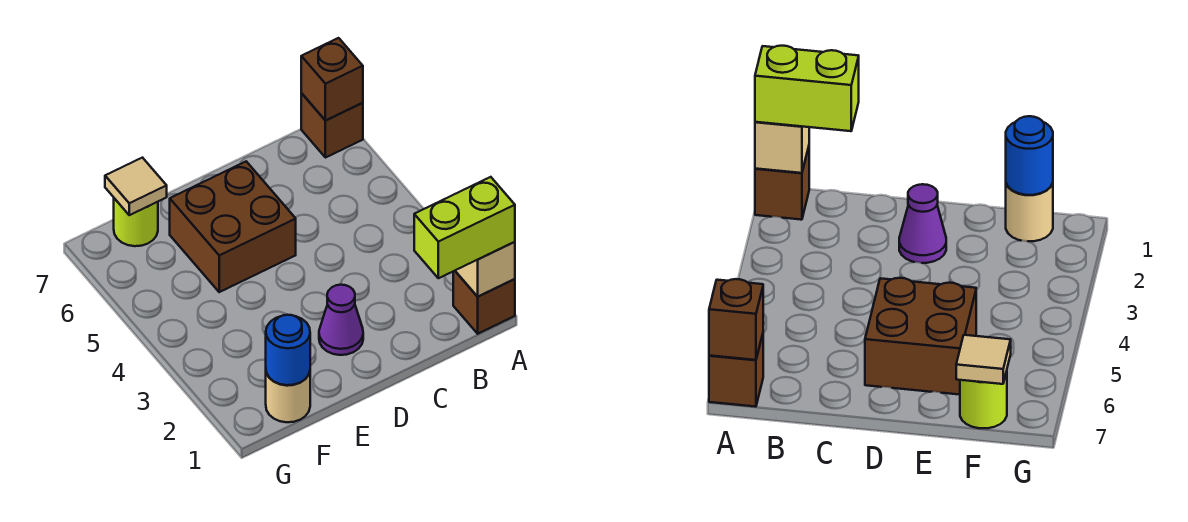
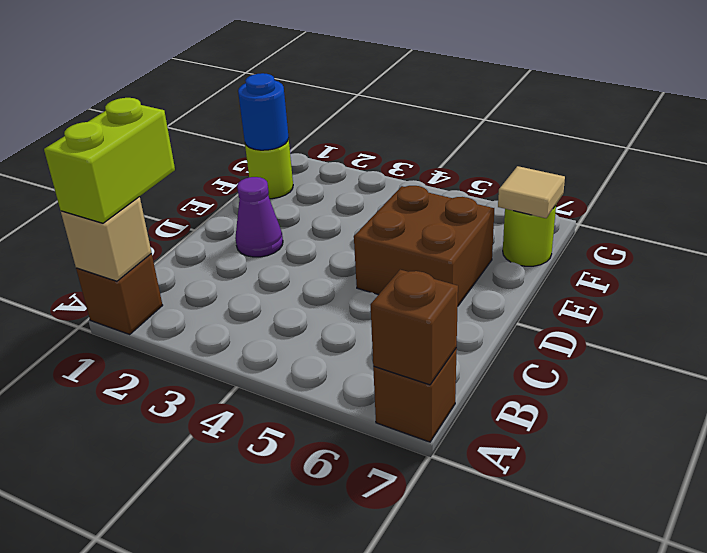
tan 1x1 round brick [266,372,310,422] -> lime 1x1 round brick [245,139,293,199]

